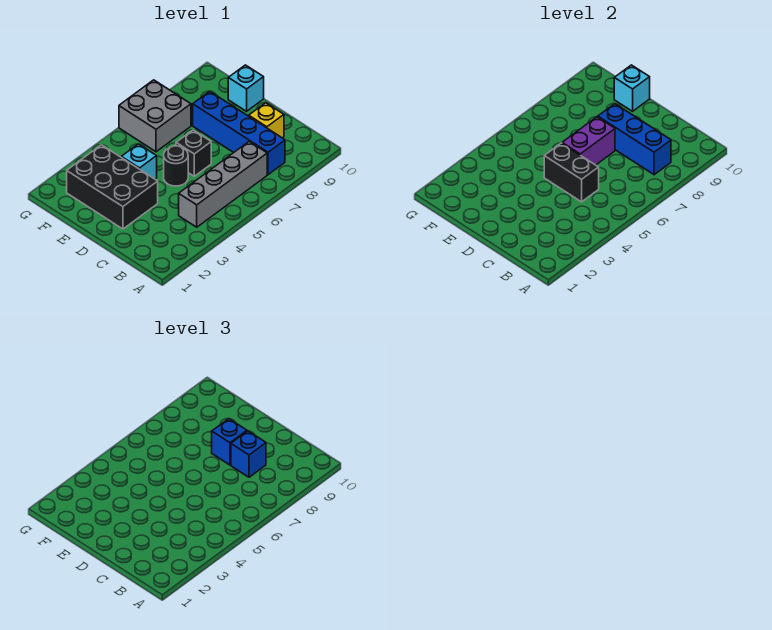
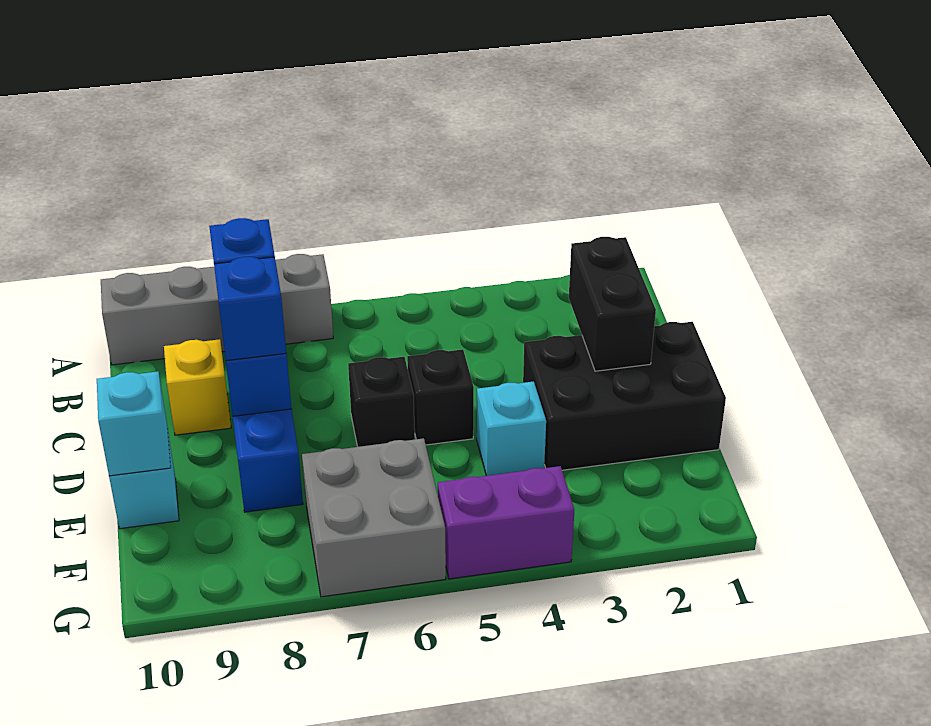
grey 1x4 brick [179,142,267,227] -> grey 1x4 brick moved to [101,254,333,365]
black 1x2 brick [544,143,599,202] -> black 1x2 brick moved to [569,237,656,371]
black 2x3 brick [67,145,158,229] -> black 2x3 brick turned to [523,322,726,470]
black 1x1 round brick [164,146,188,186] -> black 1x1 brick [407,349,474,445]
purple 1x2 brick [562,117,615,165] -> purple 1x2 brick moved to [438,466,574,579]

